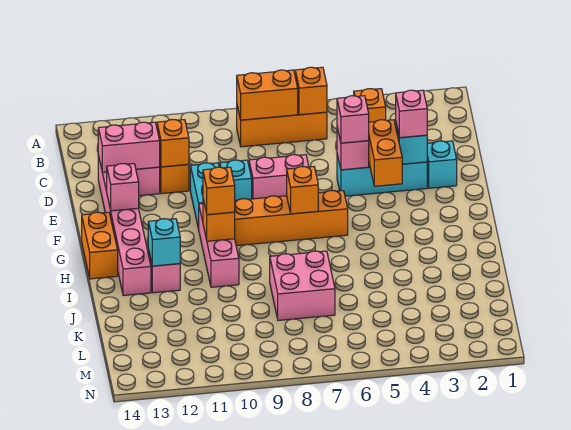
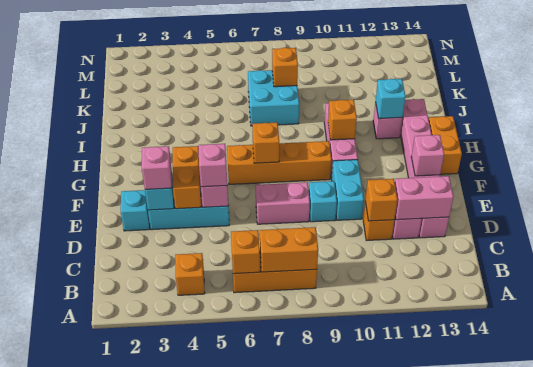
orange 1x1 brick [203,167,235,215] -> orange 1x1 brick moved to [272,48,298,87]
pink 2x2 brick [270,251,335,320] -> cyan 2x2 brick [248,70,299,126]

